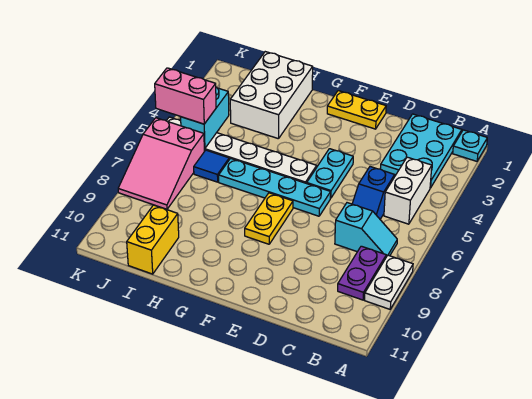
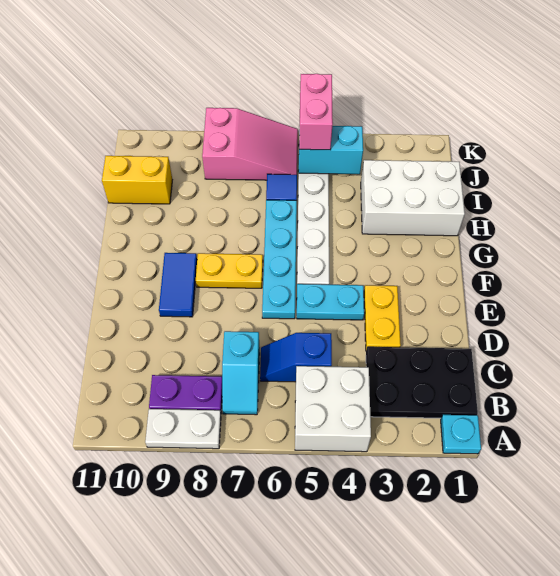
cyan 2x3 plate [380,114,462,188] -> black 2x3 plate [366,347,478,418]
white 1x2 brick [384,157,432,224] -> white 2x2 brick [295,366,371,452]
yellow 1x2 plate [327,91,386,129] -> yellow 1x2 plate moved to [364,285,401,349]
none -> blue 1x2 tile [159,253,197,317]
pink 2x3 slope [118,118,204,209] -> pink 2x3 slope turned to [202,108,298,180]

